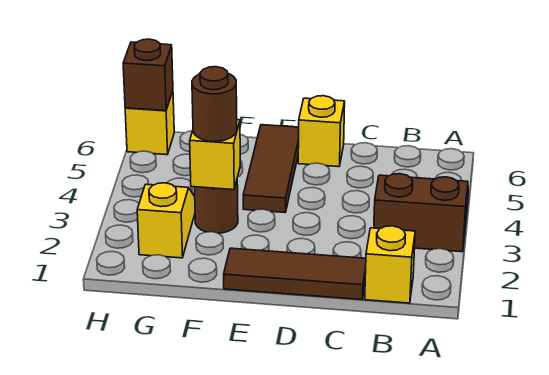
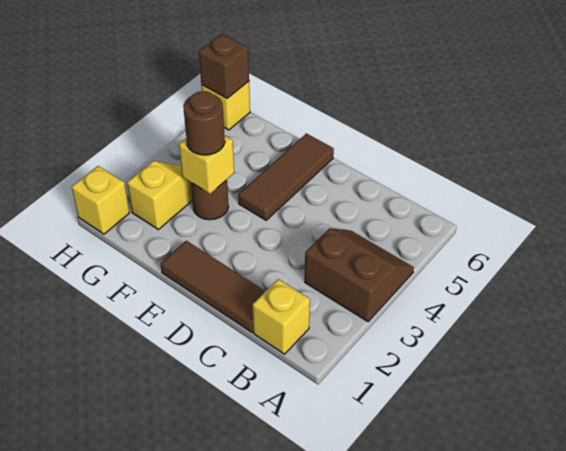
yellow 1x1 brick [298,96,345,167] -> yellow 1x1 brick moved to [72,166,130,234]

